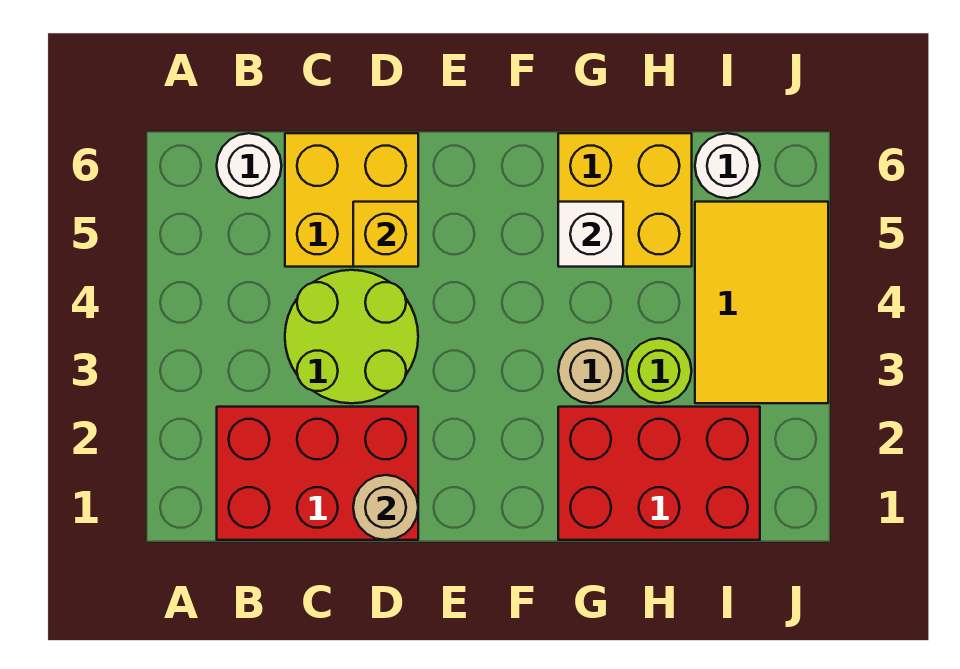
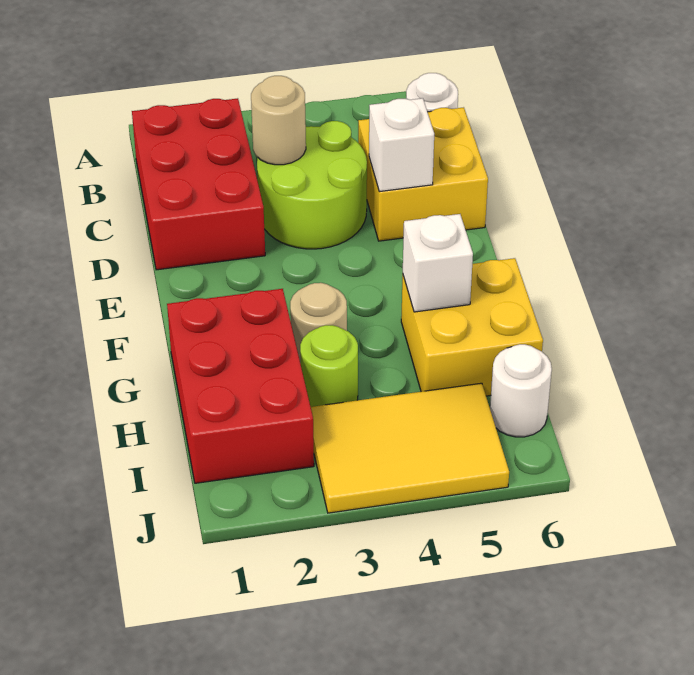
tan 1x1 round brick [353,475,418,540] -> tan 1x1 round brick moved to [251,76,306,165]
yellow 1x1 brick [353,202,418,267] -> white 1x1 brick [369,98,434,192]

